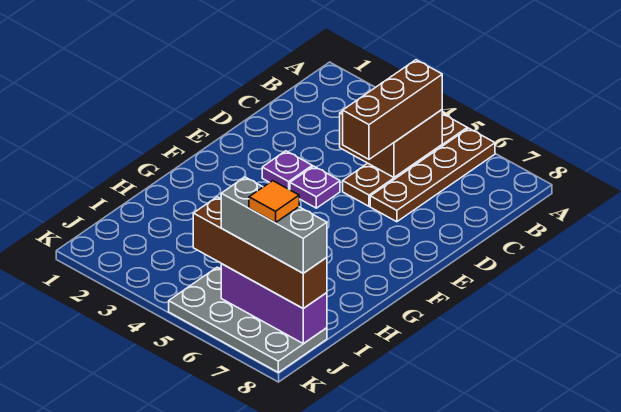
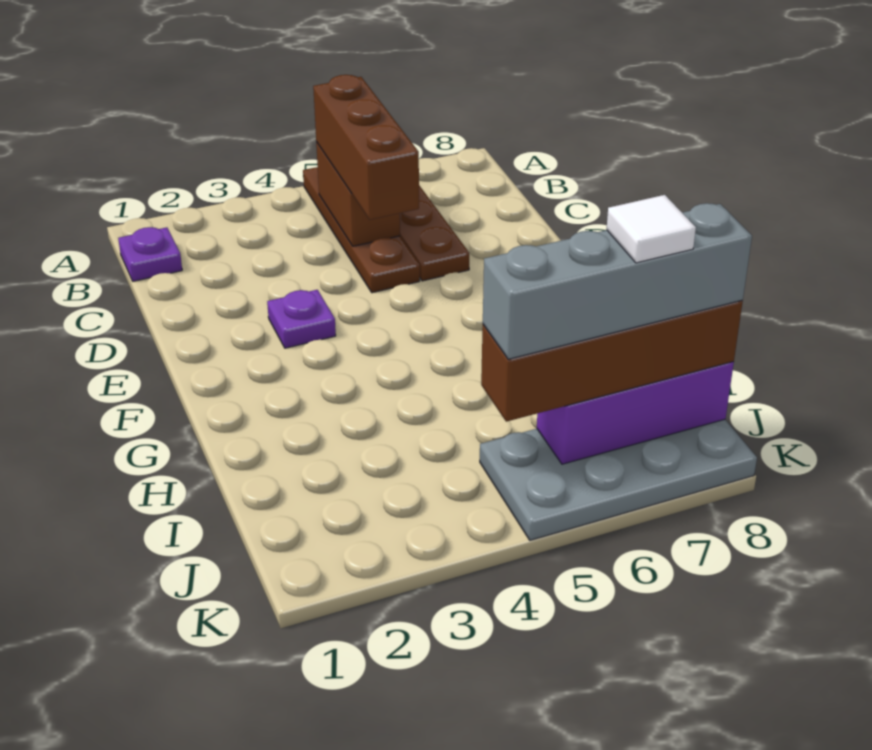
brown 2x2 brick [340,110,442,177] -> brown 1x2 brick [316,142,400,246]
purple 1x1 plate [290,166,340,208] -> purple 1x1 plate moved to [118,227,182,281]
grey 1x3 brick [221,177,327,273] -> grey 1x4 brick [483,203,752,359]
orange 1x1 tile [249,181,299,223] -> white 1x1 tile [606,195,696,263]

